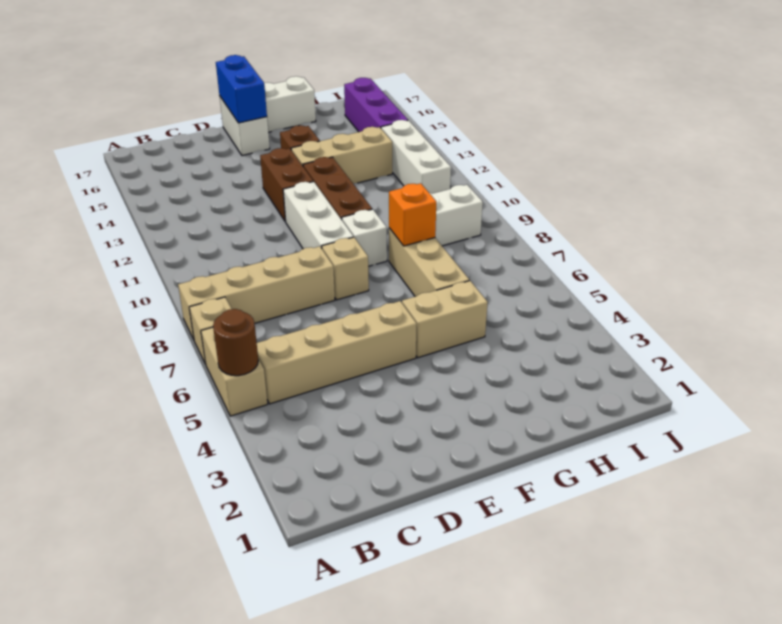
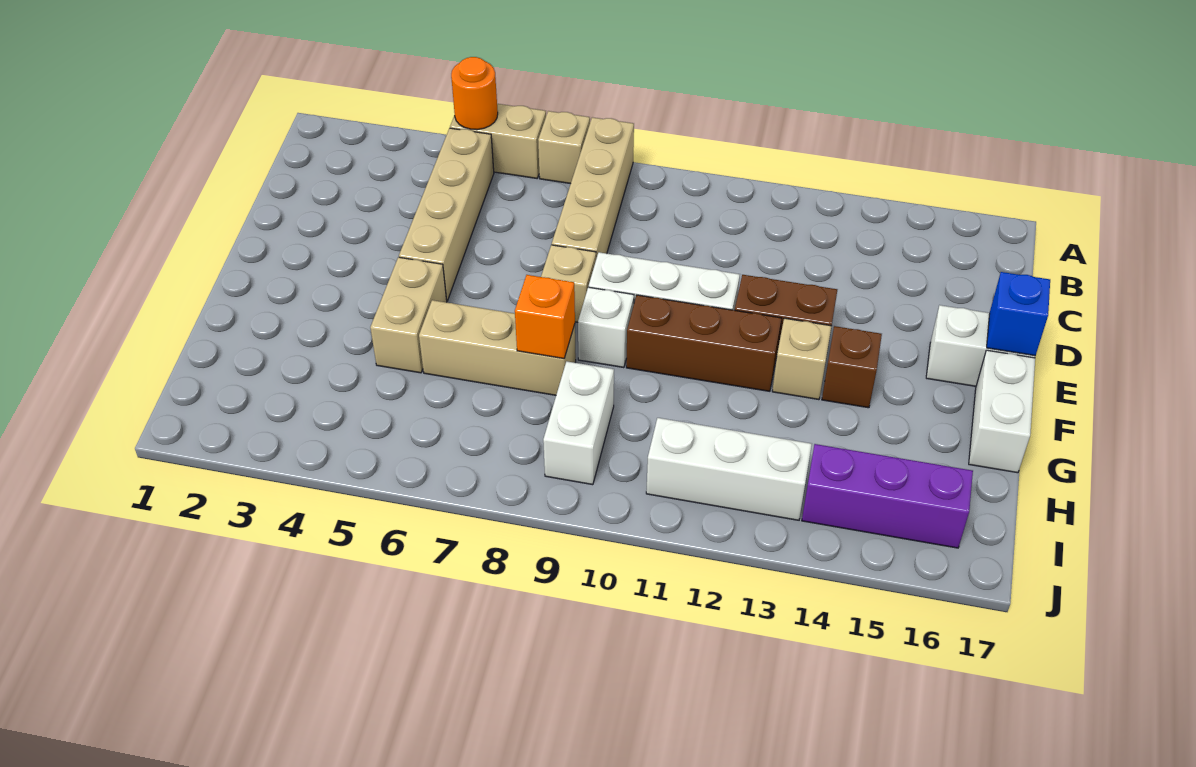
brown 1x1 round brick [213,309,258,376] -> orange 1x1 round brick [451,57,498,130]
blue 1x2 brick [216,55,267,123] -> blue 1x1 brick [987,272,1050,356]
tan 1x3 brick [291,127,392,183] -> tan 1x1 brick [772,318,831,400]

